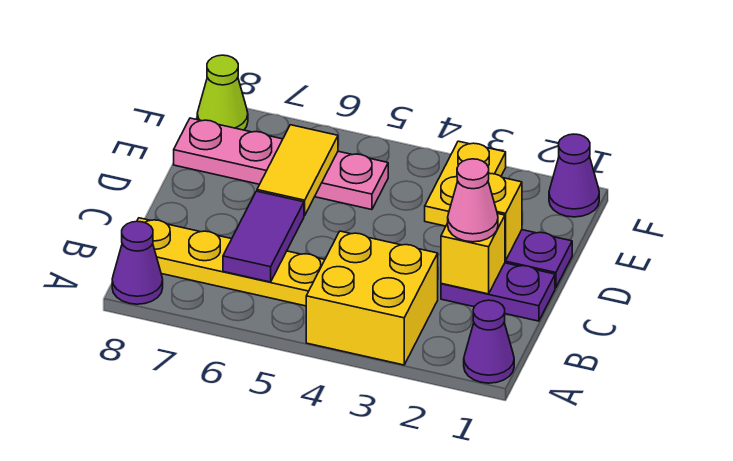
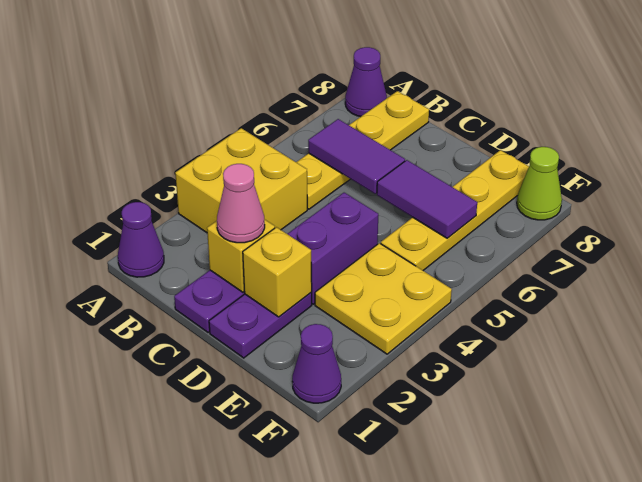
none -> purple 1x2 brick [288,193,378,304]
yellow 1x2 tile [257,125,338,216] -> purple 1x2 tile [377,160,477,238]
yellow 1x2 plate [425,141,506,226] -> yellow 2x2 plate [315,243,452,354]
pink 1x4 plate [174,118,388,210] -> yellow 1x4 plate [381,150,529,270]

